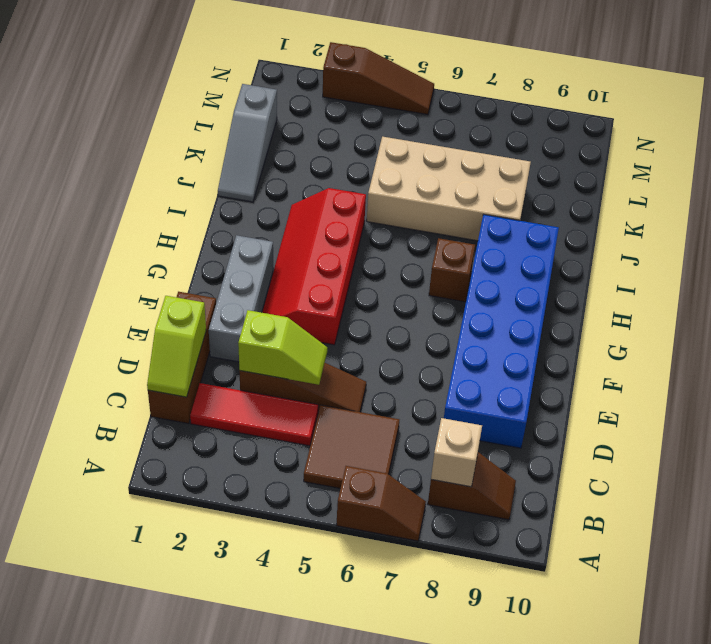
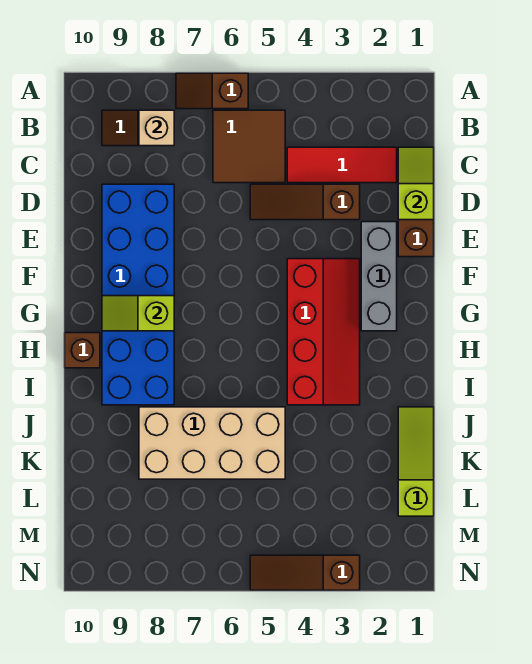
lime 1x2 slope [238,310,327,385] -> lime 1x2 slope moved to [102,296,174,331]
brown 1x1 brick [429,238,475,302] -> brown 1x1 brick moved to [65,333,100,368]
grey 1x3 slope [218,84,277,202] -> lime 1x3 slope [398,407,434,516]

